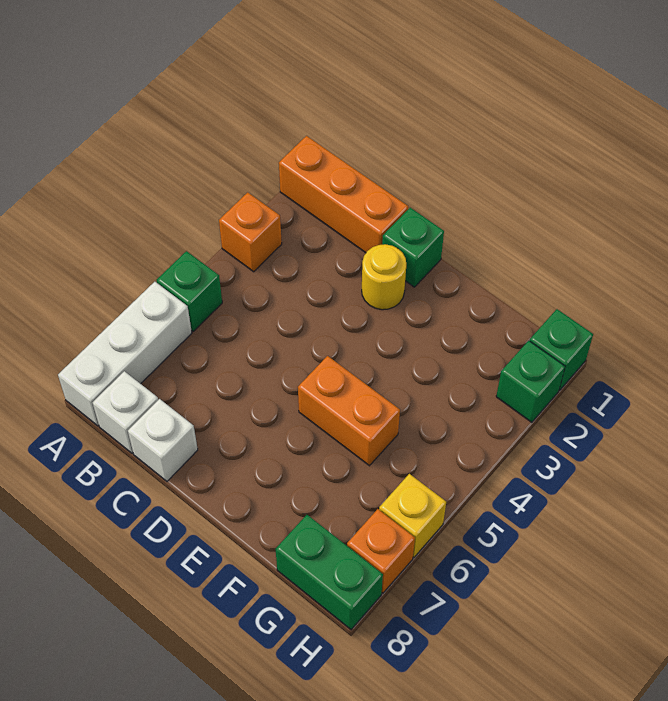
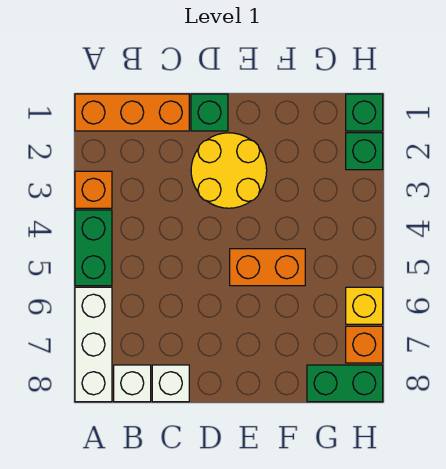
green 1x1 brick [157,251,222,331] -> green 1x2 brick [75,210,112,286]
yellow 1x1 round brick [362,244,406,310] -> yellow 2x2 round brick [191,133,267,208]

